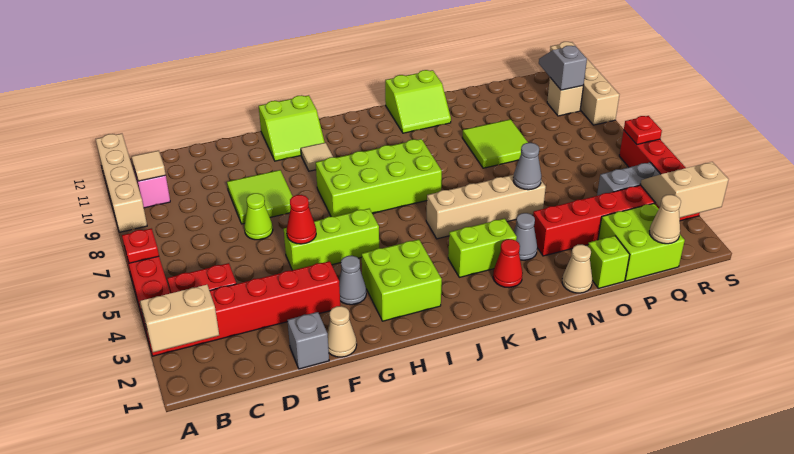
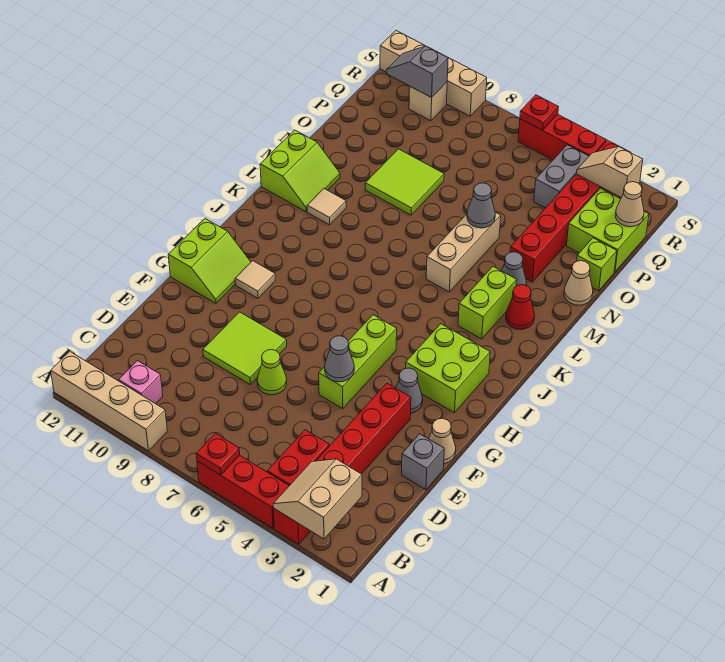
tan 1x1 tile [132,151,166,181] -> tan 1x1 tile moved to [307,189,346,225]
red 1x1 cone [287,195,316,244] -> grey 1x1 cone [325,336,354,382]
lime 2x4 brick [316,139,442,217] -> none
tan 1x4 brick [426,175,546,239] -> tan 1x3 brick [426,212,501,292]
tan 2x2 slope [641,162,729,218] -> tan 1x2 slope [576,146,643,197]

